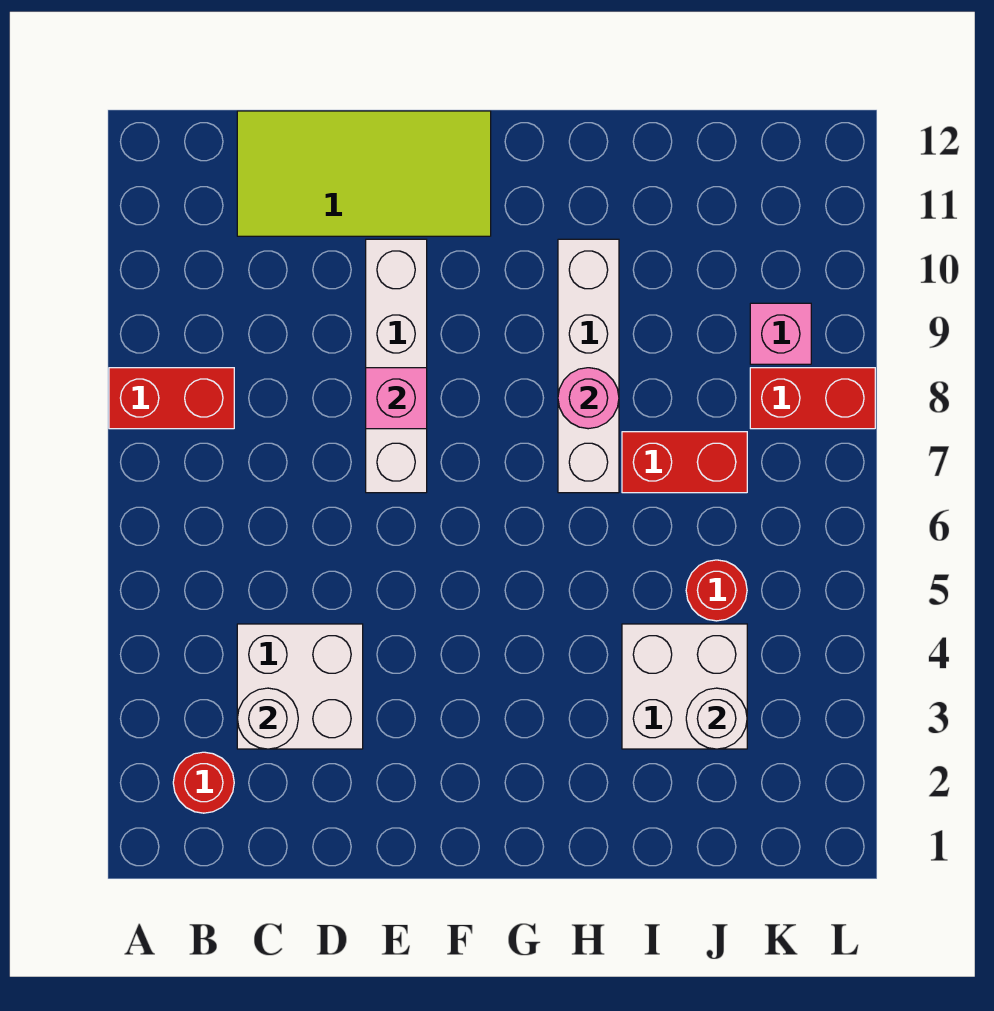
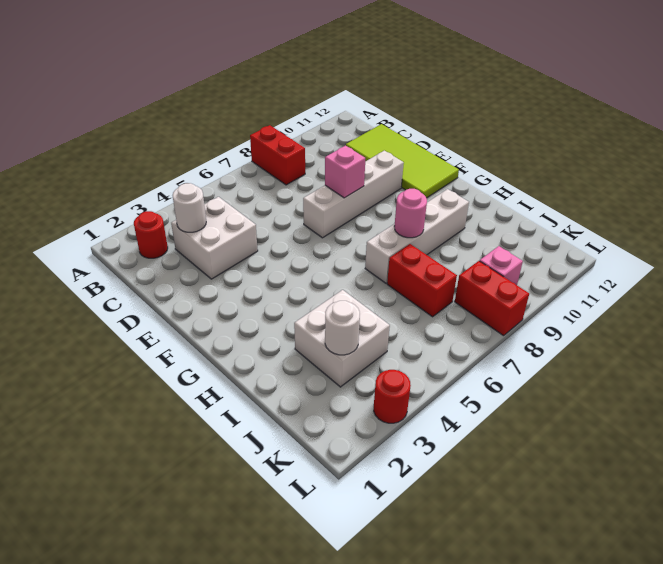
red 1x1 round brick [686,560,747,621] -> red 1x1 round brick moved to [374,370,411,423]

